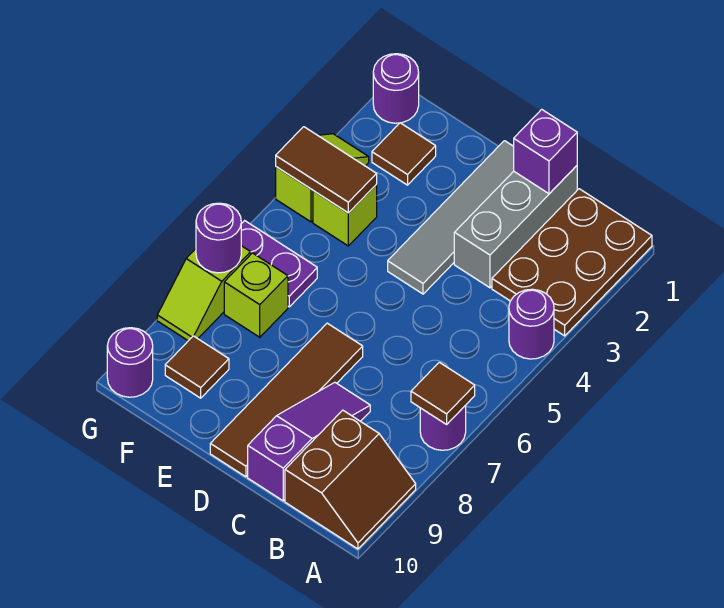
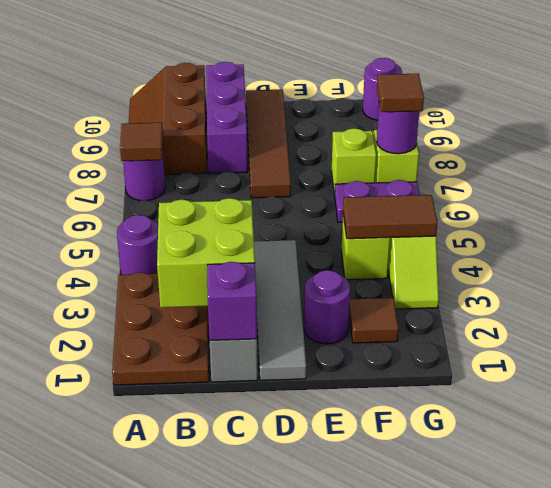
brown 2x2 slope [285,410,416,549] -> brown 2x3 slope [129,63,207,175]
none -> lime 2x2 brick [157,198,255,308]
purple 1x3 slope [248,382,370,501] -> purple 1x3 brick [206,62,248,173]
brown 1x1 tile [165,336,229,398] -> brown 1x1 tile moved to [377,74,424,112]
purple 1x1 round brick [373,54,419,123] -> purple 1x1 round brick moved to [304,270,350,344]

